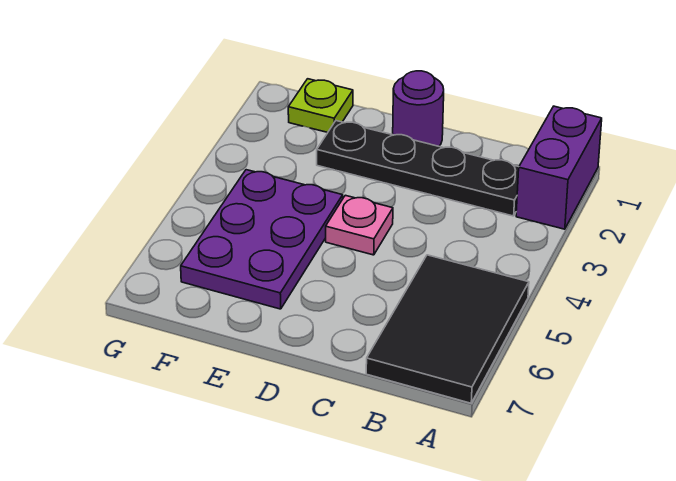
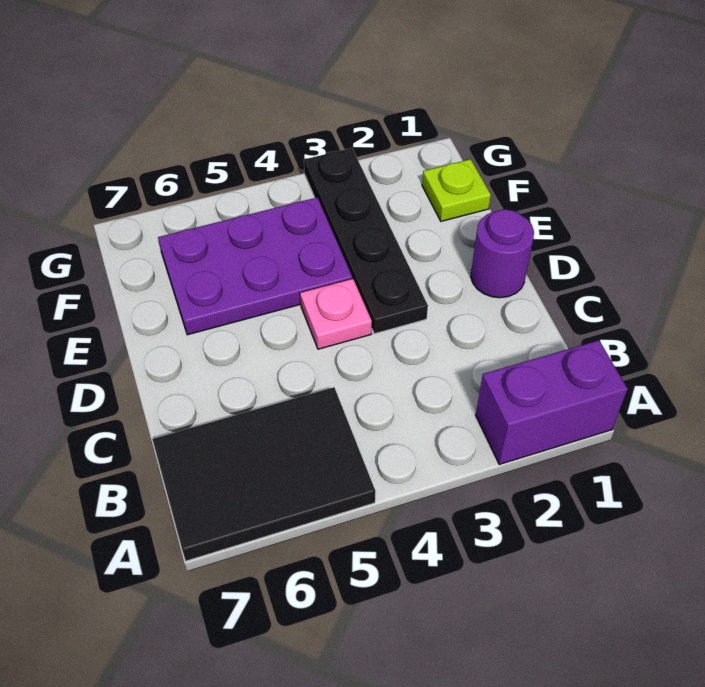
black 1x4 plate [317,121,519,216] -> black 1x4 plate moved to [304,148,428,334]

